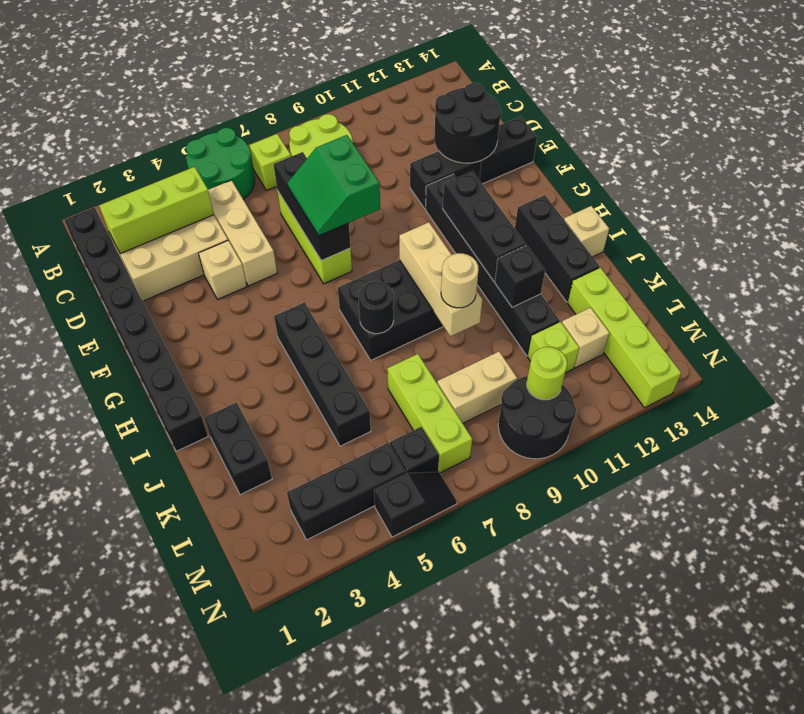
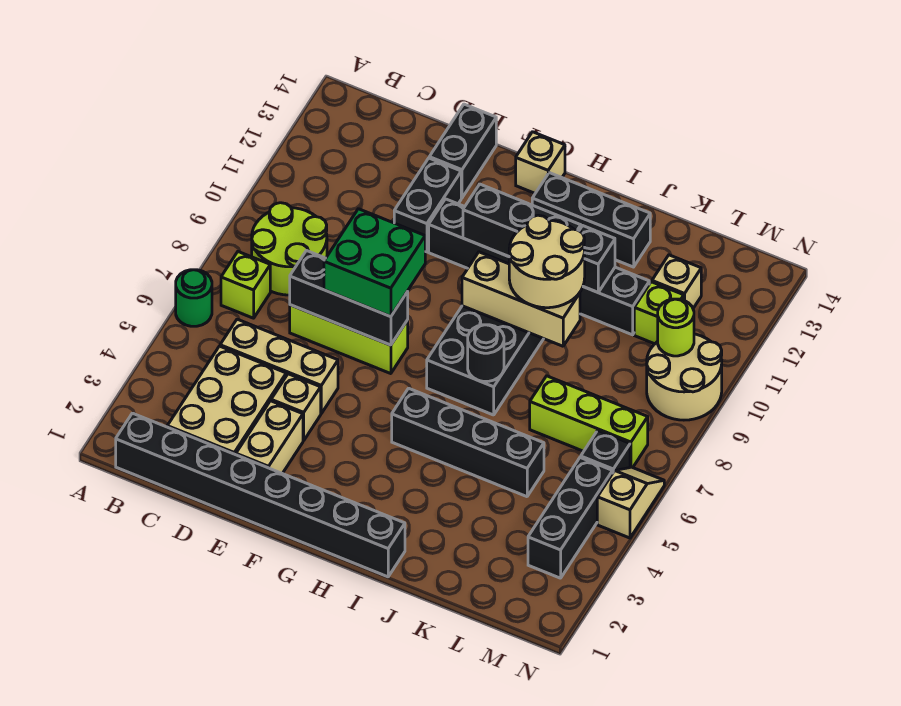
green 2x2 round brick [186,128,255,199] -> green 1x1 round brick [176,270,212,326]
lime 1x3 brick [99,167,214,254] -> none
black 2x2 round brick [434,83,501,163] -> none
green 2x2 slope [288,135,380,236] -> green 2x2 brick [324,209,425,317]
tan 1x1 brick [564,206,609,257] -> tan 1x1 brick moved to [516,132,565,193]
black 1x2 brick [204,403,272,495] -> none
tan 1x1 round brick [441,253,479,308] -> tan 2x2 round brick [509,215,585,308]
lime 1x4 brick [568,268,681,408] -> none
tan 1x2 brick [437,352,517,423] -> tan 1x2 brick moved to [236,401,303,474]
black 2x2 round brick [498,376,576,459] -> tan 2x2 round brick [647,334,722,420]
black 1x2 slope [374,472,457,537] -> tan 1x2 slope [597,467,664,538]

